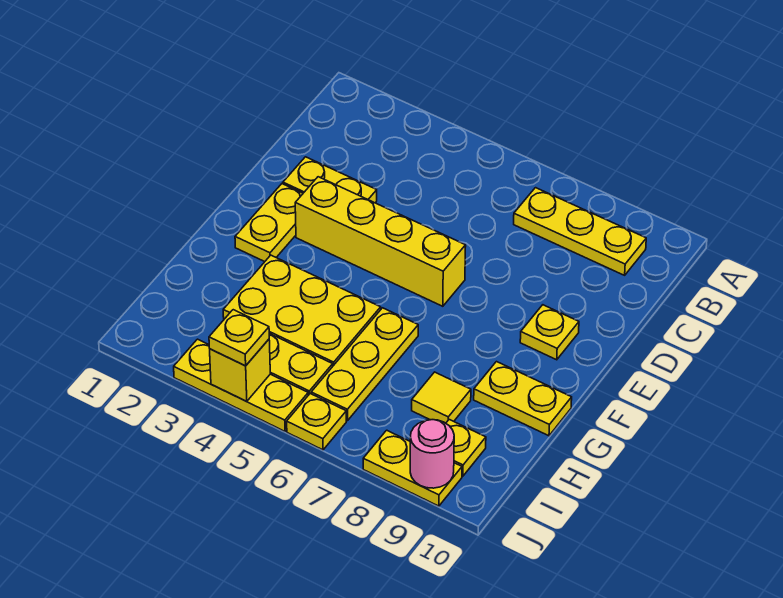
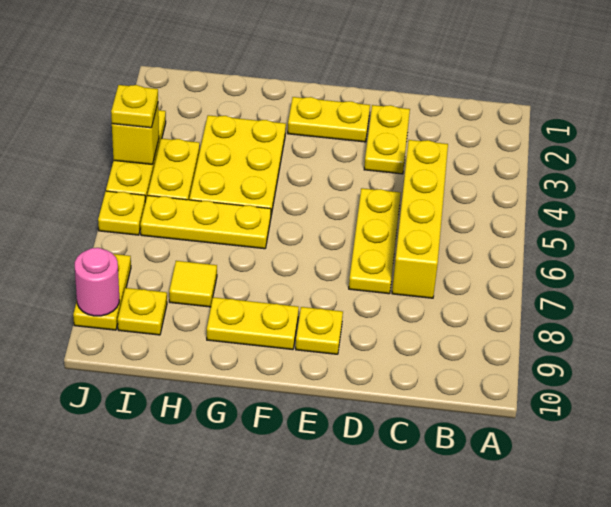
yellow 1x3 plate [514,188,646,275] -> yellow 1x3 plate moved to [349,188,401,294]
yellow 1x4 brick [295,177,466,306] -> yellow 1x4 brick moved to [392,140,448,298]
yellow 1x2 plate [474,362,572,436] -> yellow 1x2 plate turned to [207,297,299,350]

